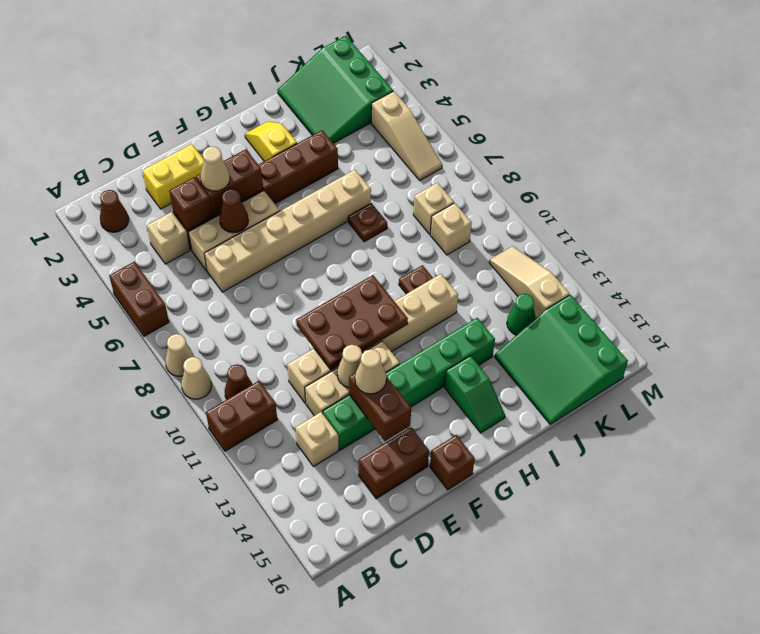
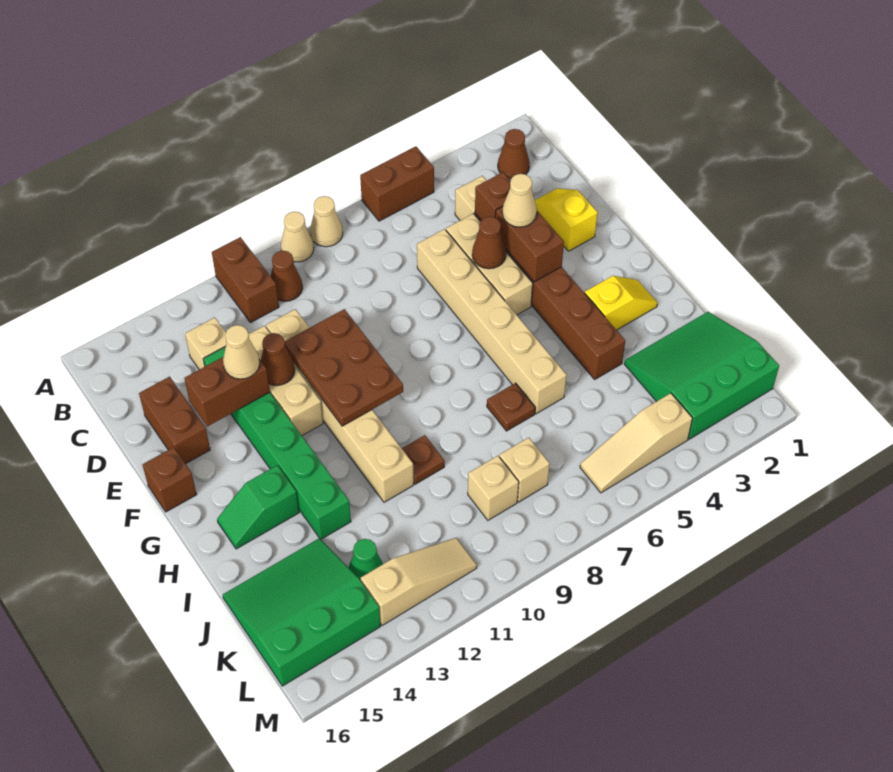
yellow 1x2 brick [143,144,204,209] -> yellow 1x2 slope [535,189,598,251]
tan 1x1 cone [337,345,362,388] -> brown 1x1 cone [261,333,295,385]

